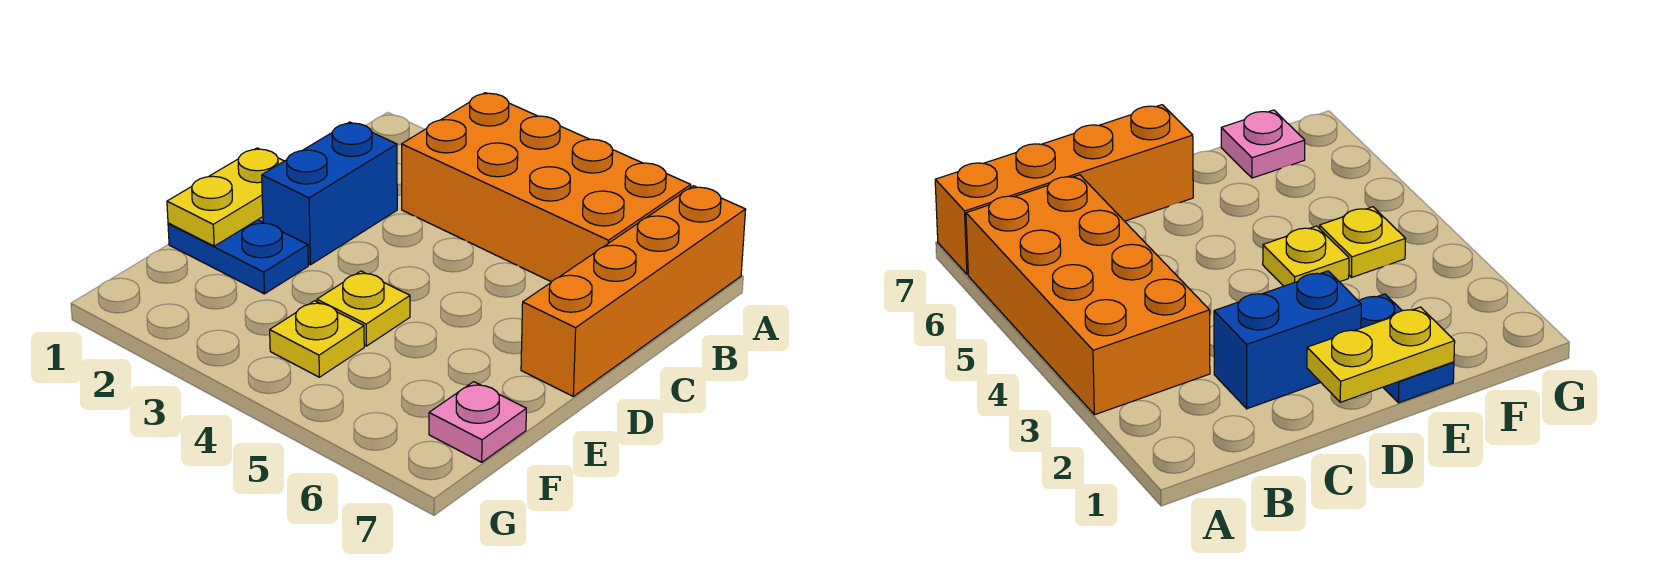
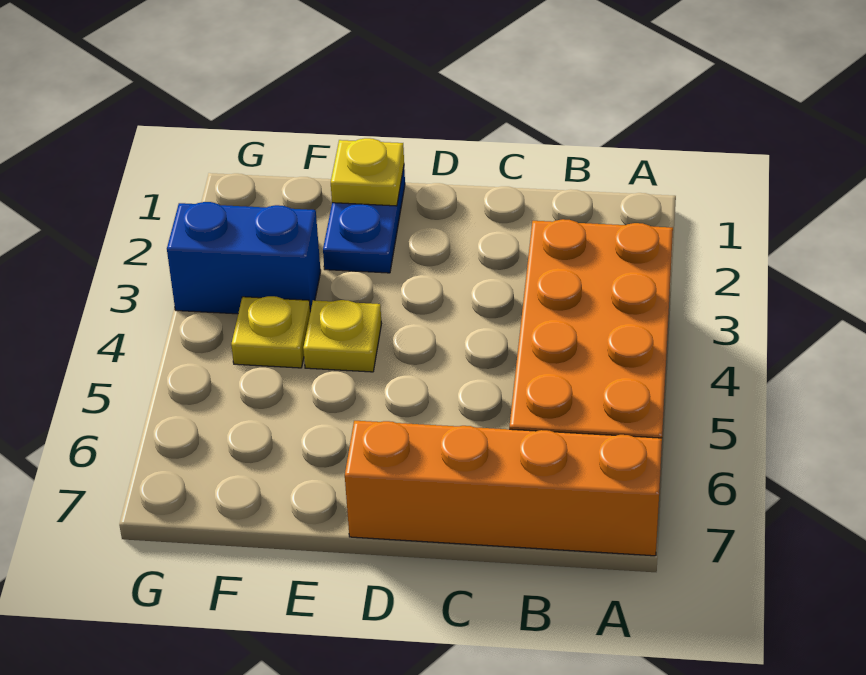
blue 1x2 brick [262,122,397,265] -> blue 1x2 brick moved to [167,202,321,314]
yellow 1x2 plate [167,148,284,246] -> yellow 1x1 plate [331,138,404,206]
pink 1x1 plate [429,382,526,462] -> none

